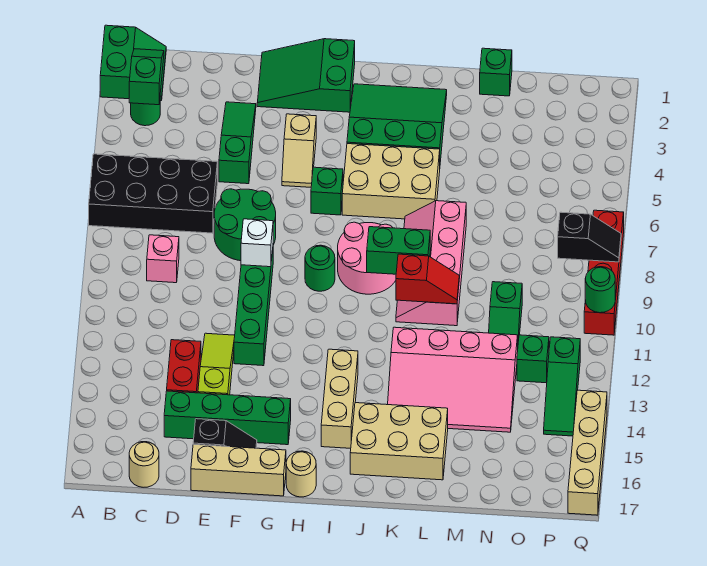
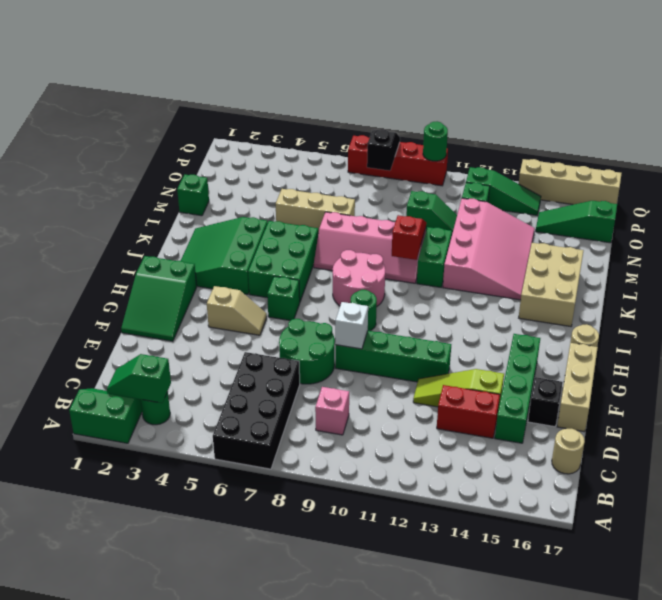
green 1x3 slope [219,102,256,184] -> green 1x3 slope moved to [536,201,617,243]
tan 2x3 brick [342,144,440,219] -> green 2x3 brick [248,221,318,301]
tan 1x3 brick [321,349,358,448] -> tan 1x3 brick moved to [276,189,355,233]
green 1x2 brick [367,227,430,274] -> green 1x2 brick moved to [417,227,452,287]

